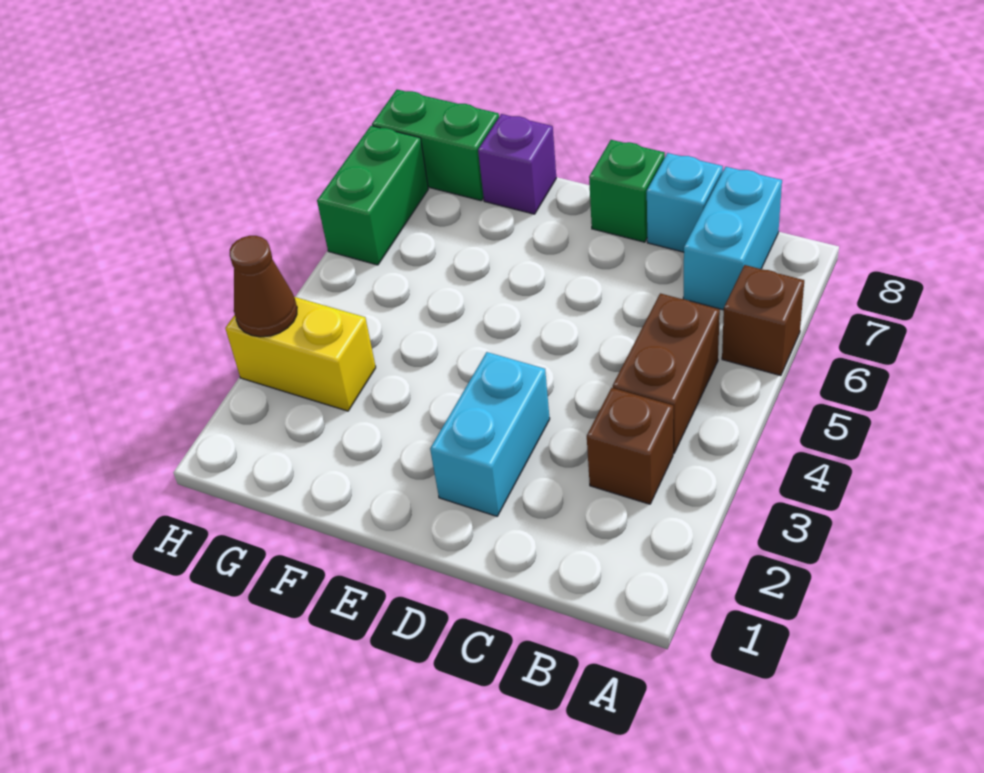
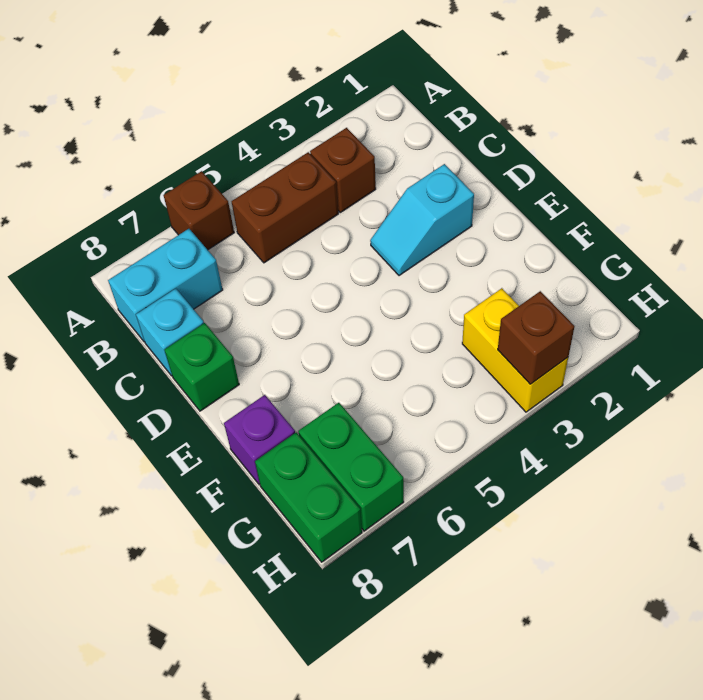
cyan 1x2 brick [430,352,550,516] -> cyan 1x2 slope [370,164,474,276]
brown 1x1 cone [230,236,297,337] -> brown 1x1 brick [498,291,575,384]
green 1x2 brick [317,126,428,265] -> green 1x2 brick turned to [298,403,404,531]

